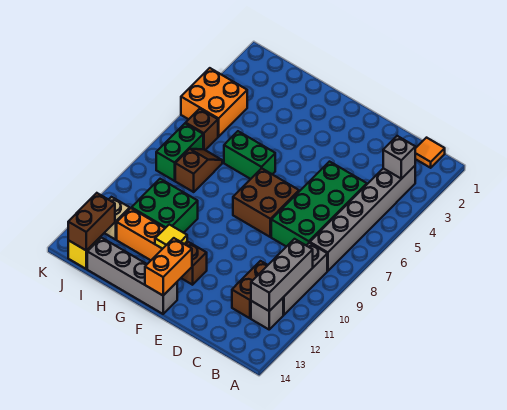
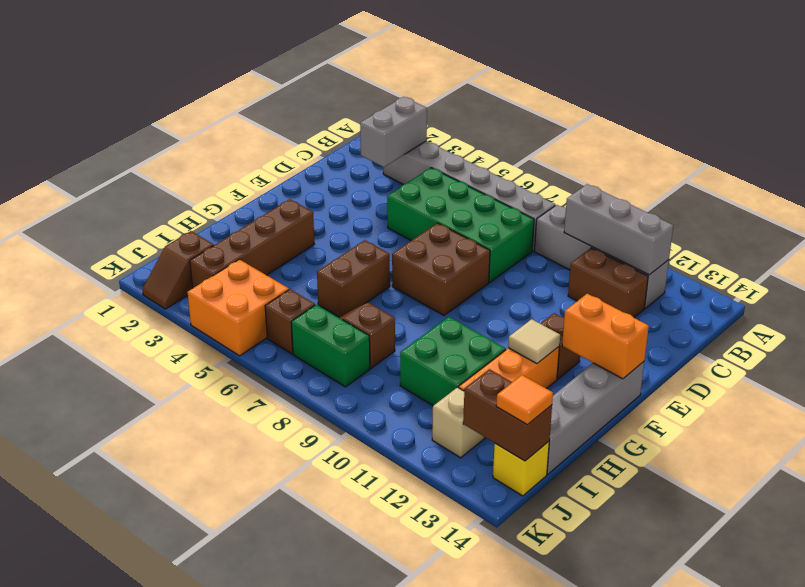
orange 1x1 tile [415,138,445,168] -> orange 1x1 tile moved to [496,375,553,425]
grey 1x1 brick [383,136,415,179] -> grey 1x2 brick [360,97,427,167]
none -> brown 1x4 brick [190,199,314,288]
green 1x2 brick [224,131,275,179] -> brown 1x2 brick [317,240,390,317]
yellow 1x1 tile [155,225,187,249] -> tan 1x1 tile [508,319,560,364]
none -> brown 1x2 slope [142,231,214,309]

